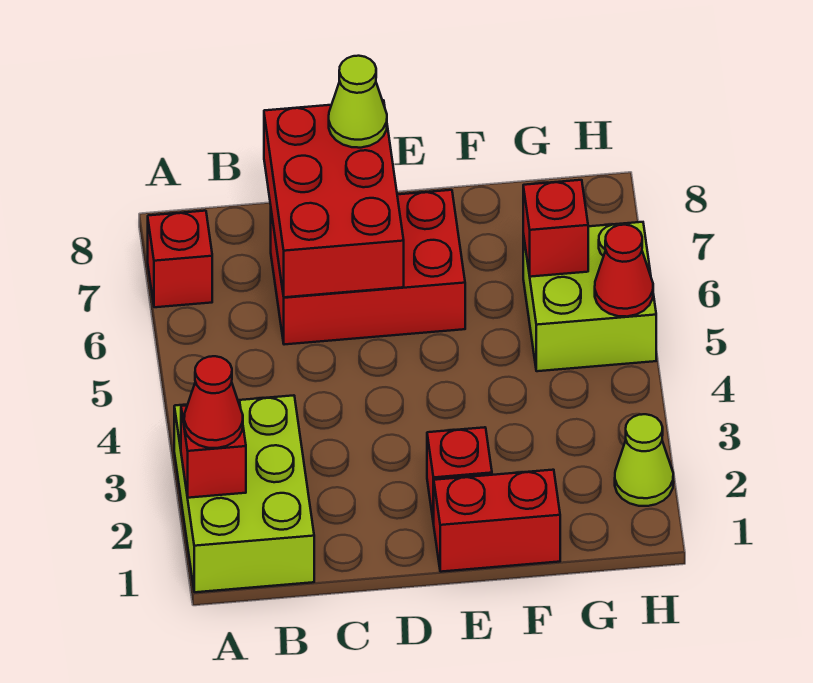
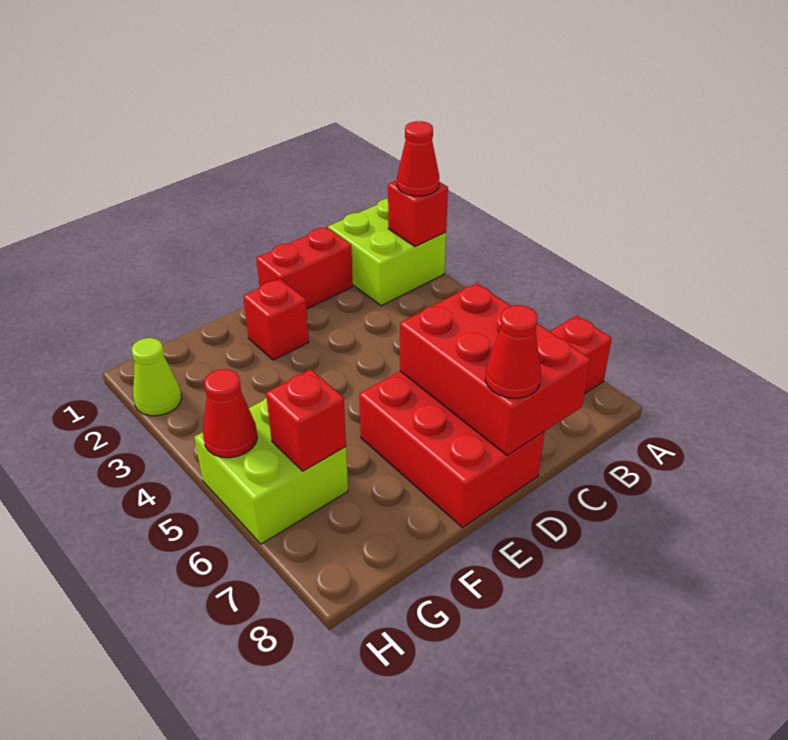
lime 2x3 brick [174,395,314,592] -> lime 2x2 brick [328,199,446,306]
red 2x3 brick [271,190,465,345] -> red 2x3 brick turned to [359,371,545,527]
lime 1x1 cone [329,56,387,148] -> red 1x1 cone [485,305,541,398]
red 1x2 brick [434,470,560,572] -> red 1x2 brick moved to [256,227,353,309]

